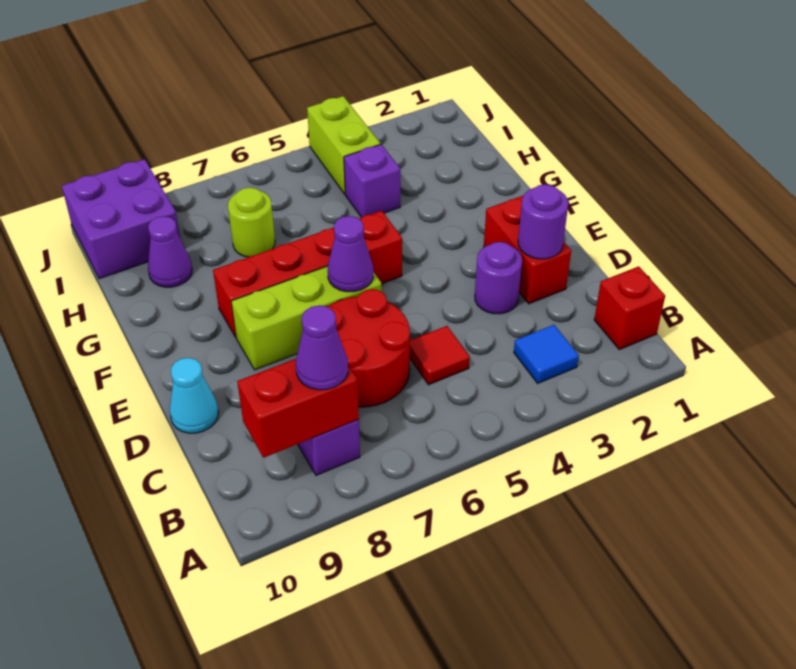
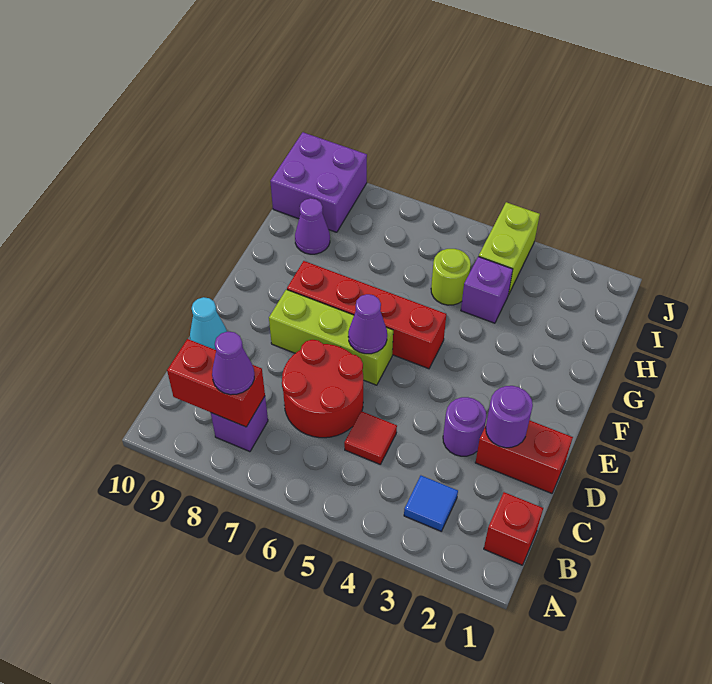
red 1x2 brick [484,196,571,304] -> red 1x2 brick turned to [475,420,573,493]
lime 1x1 round brick [228,187,275,257] -> lime 1x1 round brick moved to [431,249,471,305]

